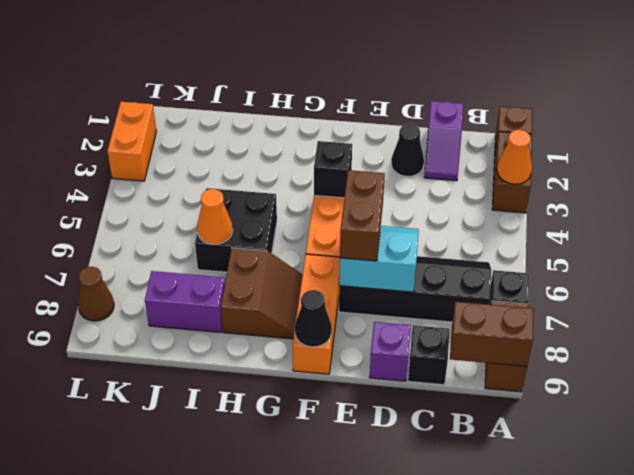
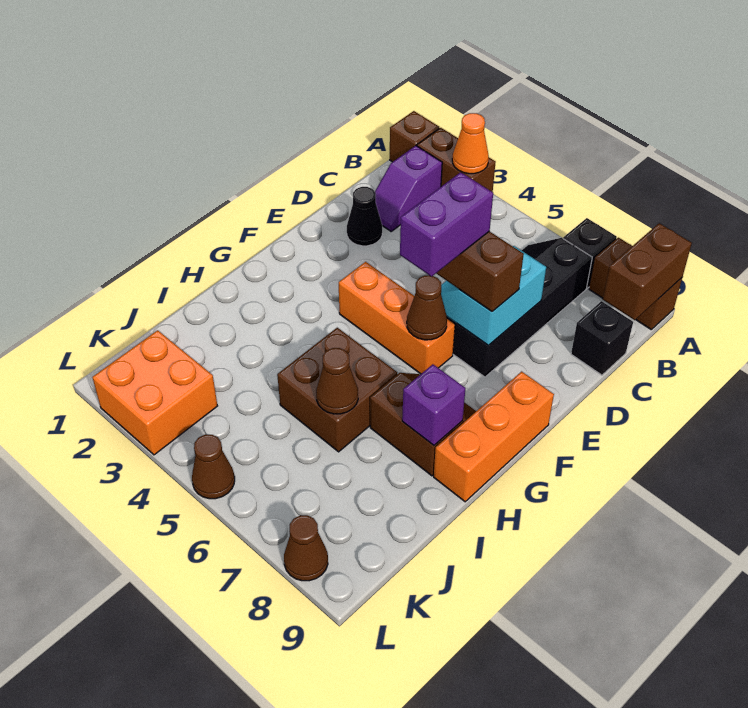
purple 1x2 slope [424,101,463,181] -> purple 1x2 slope turned to [375,146,442,231]
purple 1x1 brick [370,322,411,381] -> purple 1x1 brick moved to [402,364,466,445]
black 1x1 brick [314,141,352,198] -> none
none -> brown 1x1 cone [407,275,447,340]
orange 1x3 brick [293,254,340,374] -> orange 1x3 brick turned to [434,372,554,502]
black 1x1 cone [295,290,332,347] -> none
black 2x2 brick [195,188,277,272] -> brown 2x2 brick [277,328,397,452]
orange 1x1 cone [197,189,233,244] -> brown 1x1 cone [316,348,358,414]
purple 1x2 brick [145,271,225,332] -> purple 1x2 brick moved to [400,172,493,277]
orange 1x2 brick [107,102,156,181] -> orange 2x2 brick [92,330,217,455]
none -> brown 1x1 cone [192,435,235,499]

